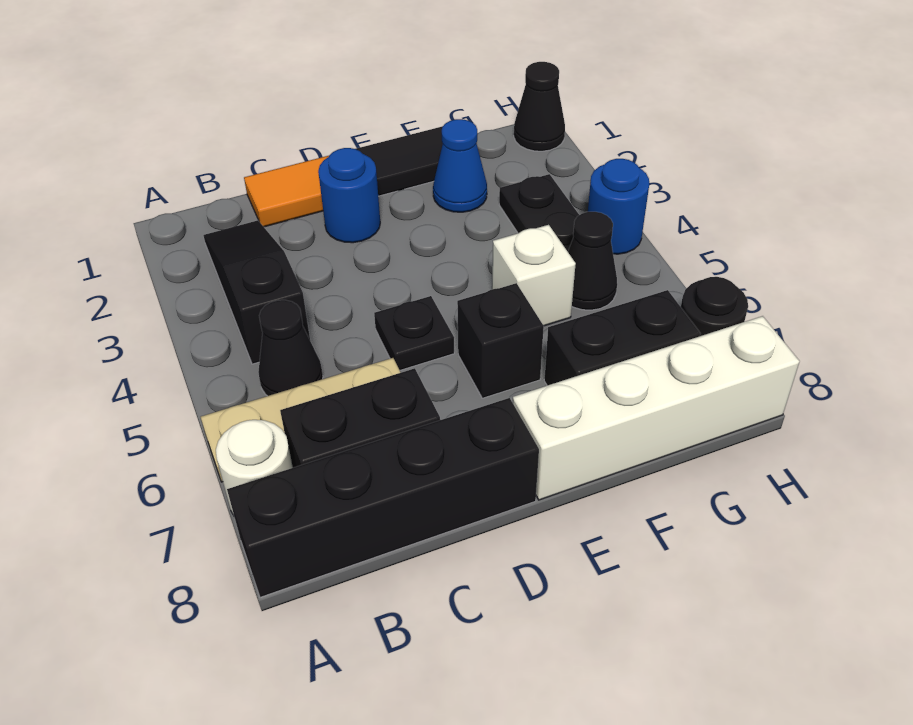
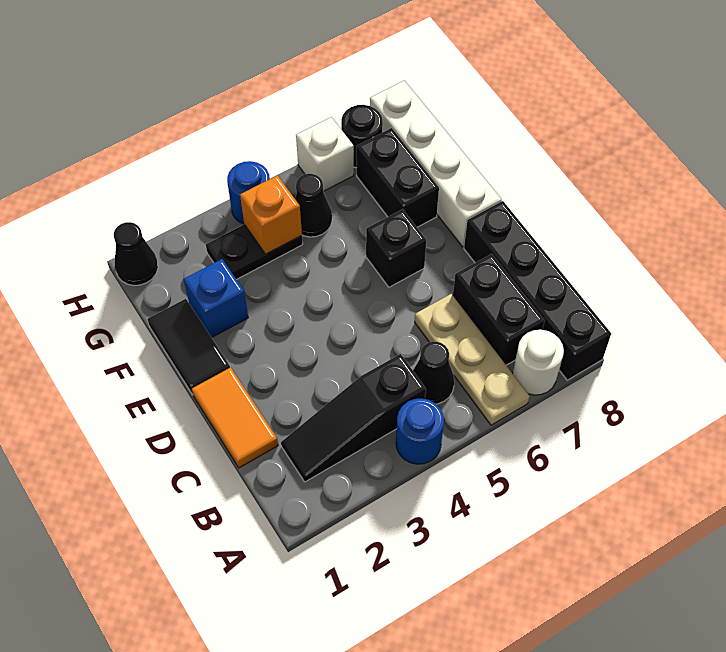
blue 1x1 round brick [318,148,380,243] -> blue 1x1 round brick moved to [396,398,444,464]
black 1x1 plate [374,296,454,370] -> none
blue 1x1 cone [433,119,487,212] -> blue 1x1 brick [184,259,248,338]
white 1x1 brick [492,225,576,326] -> white 1x1 brick moved to [296,117,354,191]
none -> orange 1x1 brick [240,175,302,254]

